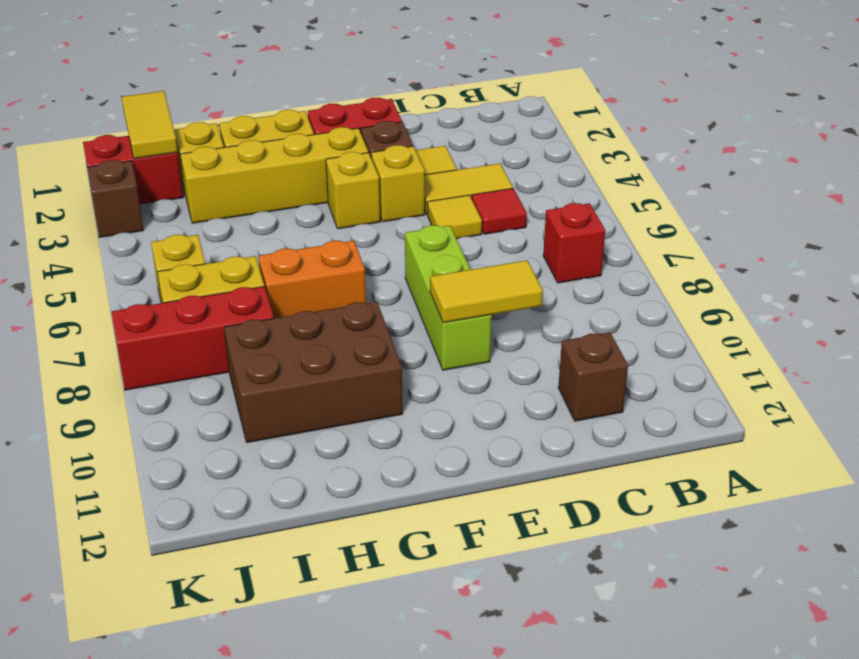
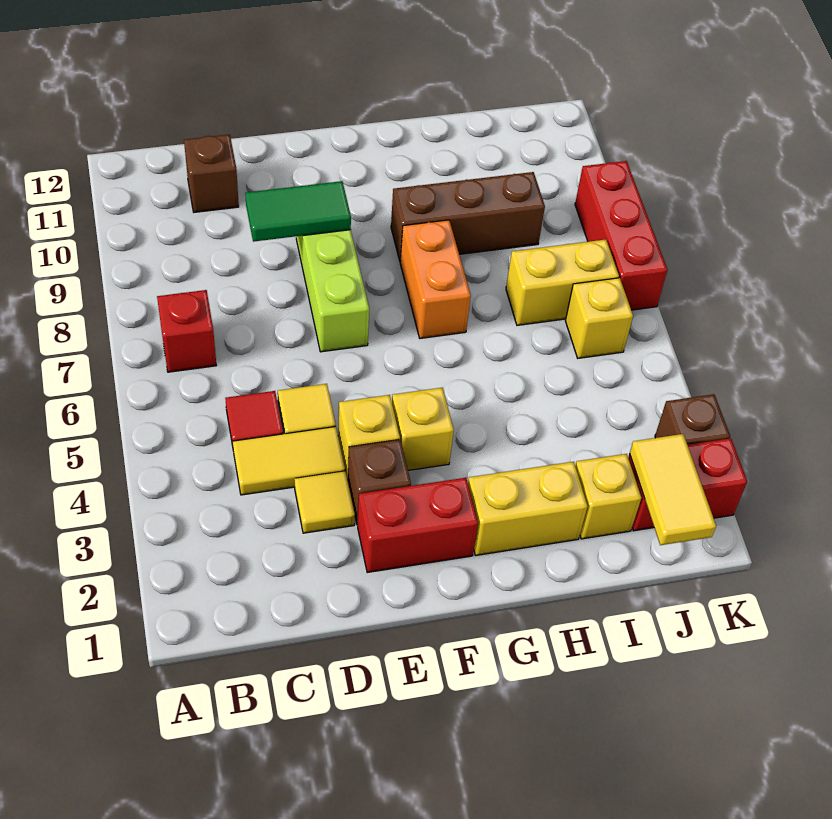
yellow 1x2 tile [430,260,543,323] -> green 1x2 tile [245,181,351,242]
yellow 1x4 brick [181,127,368,223] -> none
orange 1x2 brick [258,241,366,318] -> orange 1x2 brick turned to [400,220,471,338]
brown 2x3 brick [224,301,403,443] -> brown 1x3 brick [391,172,545,261]
red 1x3 brick [111,287,274,390] -> red 1x3 brick turned to [575,161,667,310]

